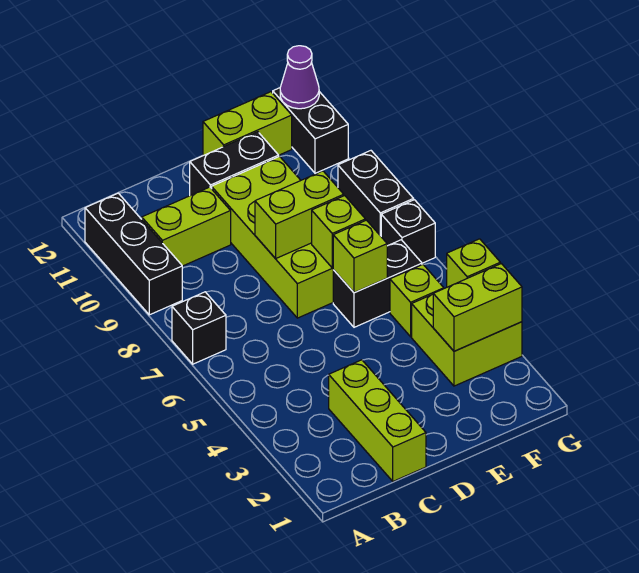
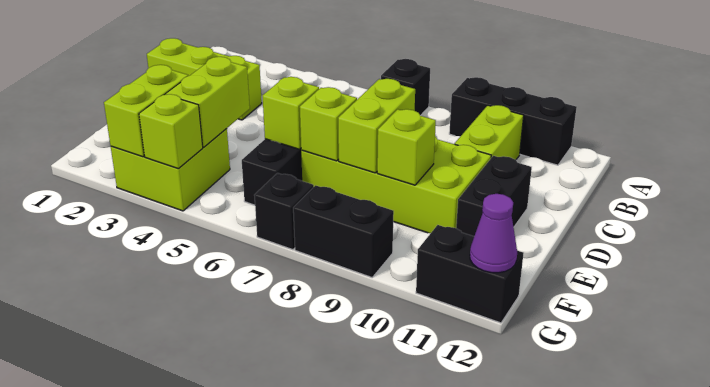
lime 1x2 brick [203,92,292,156] -> lime 1x2 brick moved to [166,57,250,147]
lime 1x1 brick [390,265,444,337] -> lime 1x1 brick moved to [377,109,436,185]

